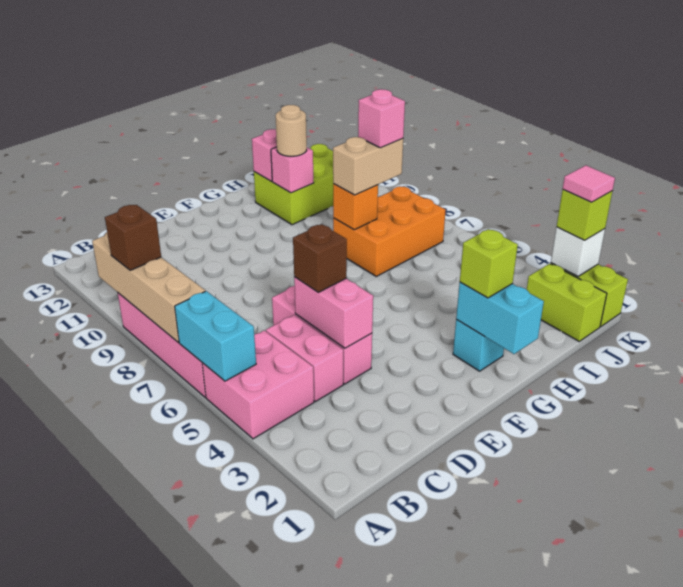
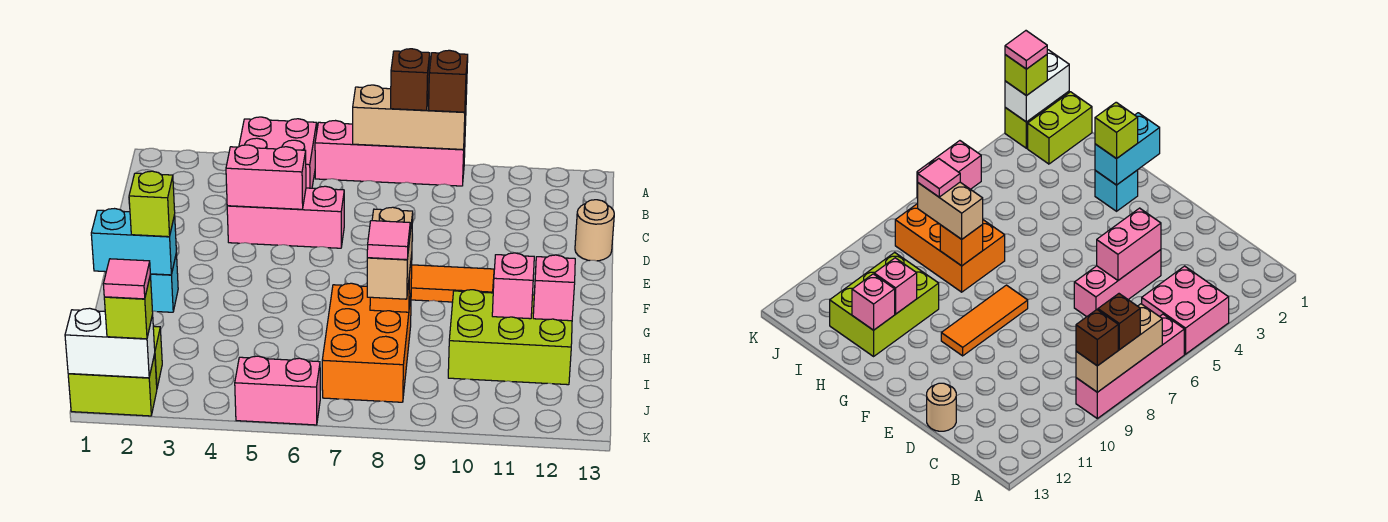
cyan 1x2 brick [175,291,256,381] -> none
tan 1x4 brick [92,233,205,342] -> tan 1x3 brick [353,85,467,150]
pink 1x2 brick [266,315,343,401] -> pink 1x2 brick moved to [235,356,320,425]
brown 1x1 brick [293,224,347,292] -> brown 1x1 brick moved to [391,49,430,110]
none -> orange 1x3 tile [411,265,494,302]
lime 2x3 brick [254,144,334,225] -> lime 2x3 brick turned to [448,290,572,385]
tan 1x1 round brick [276,105,307,156] -> tan 1x1 round brick moved to [575,200,614,261]
pink 1x1 brick [358,89,405,148] -> pink 1x1 tile [367,221,410,260]
white 1x1 brick [551,227,605,277] -> white 1x2 brick [65,308,155,378]

